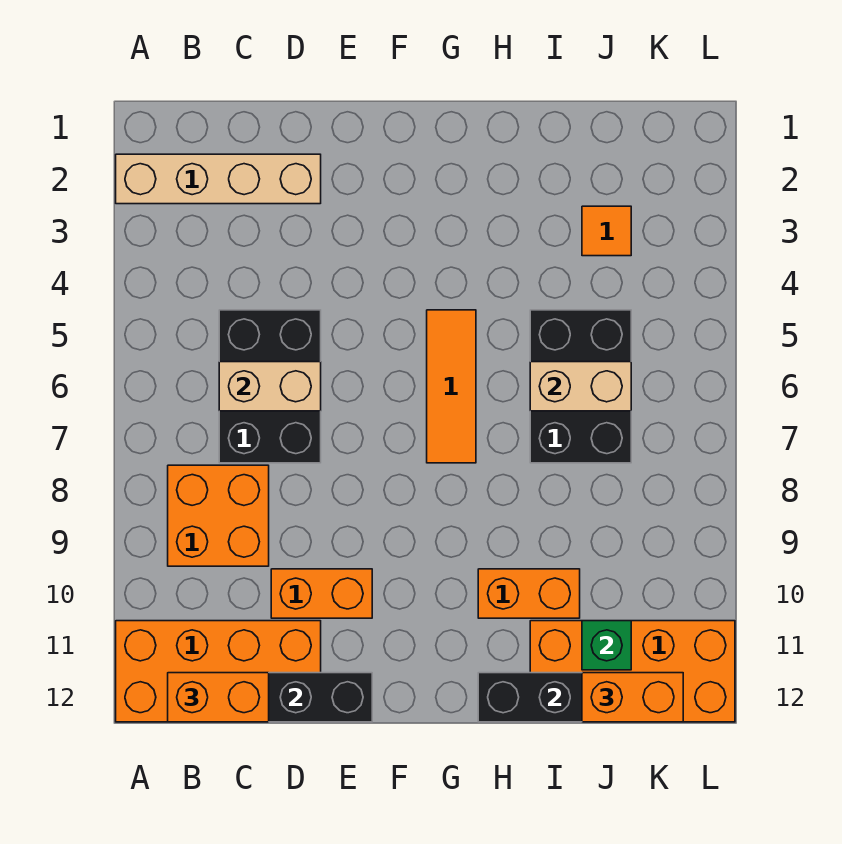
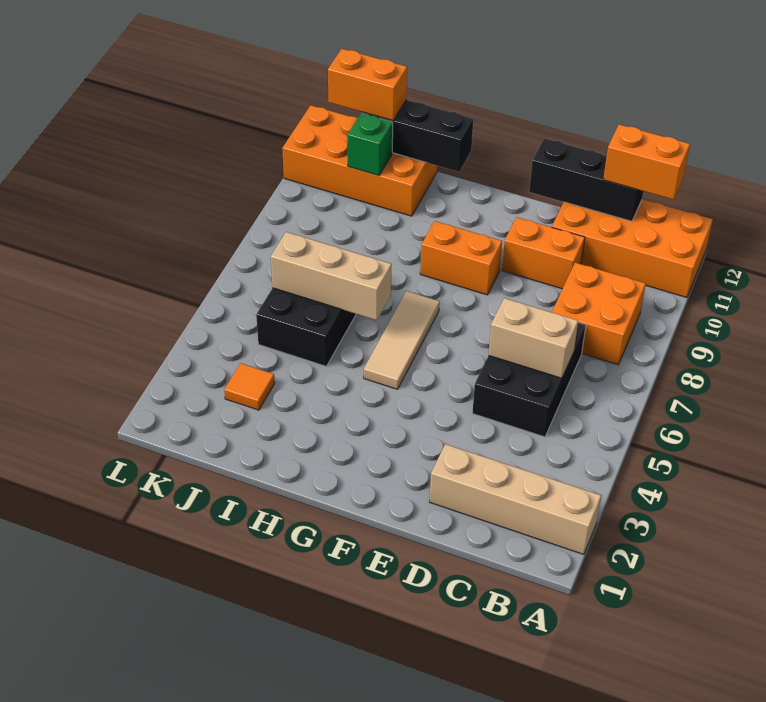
orange 1x3 tile [427,310,476,463] -> tan 1x3 tile [364,291,440,389]
orange 1x2 brick [478,569,580,618] -> orange 1x2 brick moved to [420,221,502,295]
tan 1x2 brick [530,362,631,411] -> tan 1x3 brick [271,232,392,320]

